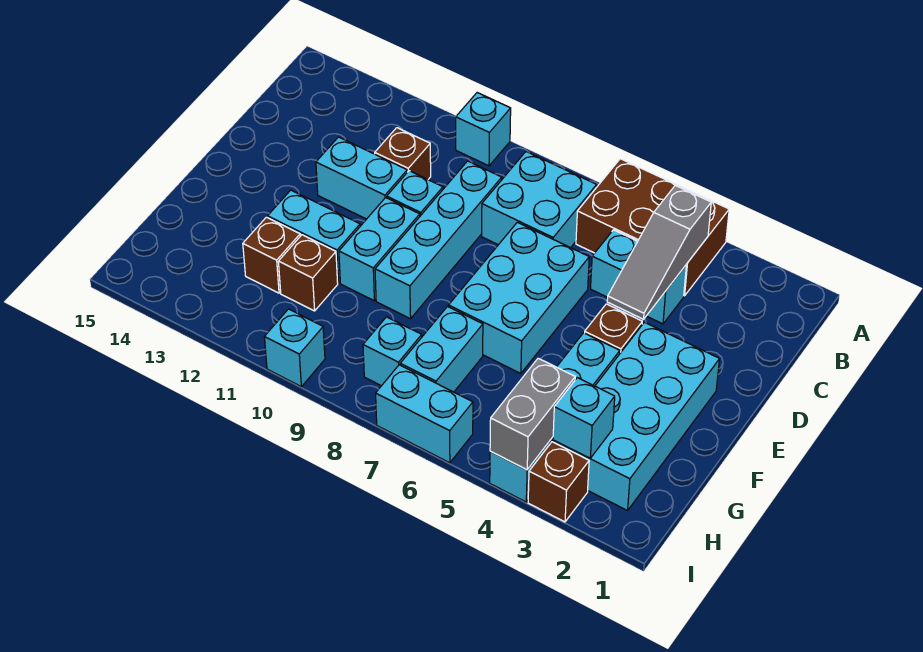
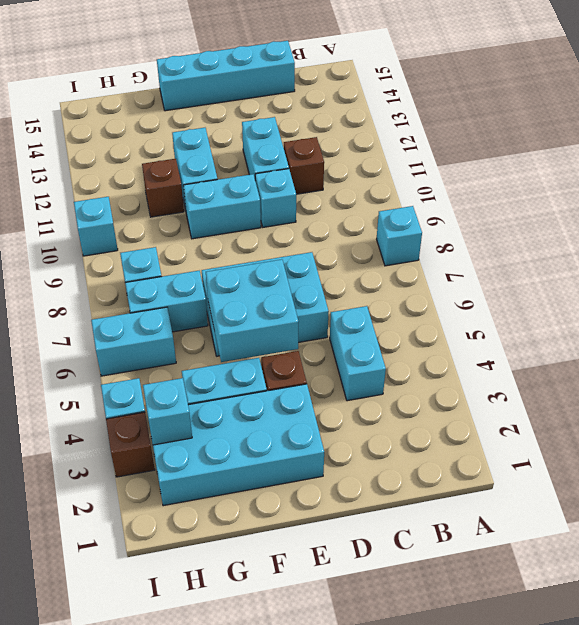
brown 2x3 brick [576,159,729,296] -> none
cyan 1x1 brick [456,93,511,166] -> cyan 1x1 brick moved to [377,206,422,266]
grey 1x3 slope [607,185,711,319] -> none
cyan 2x2 brick [482,152,597,248] -> cyan 2x2 brick moved to [206,259,299,362]
cyan 1x4 brick [375,161,502,319] -> cyan 1x4 brick moved to [157,41,295,111]
brown 1x1 brick [243,217,300,293] -> none
grey 1x2 brick [490,358,575,470] -> none
cyan 1x2 brick [376,365,473,463] -> cyan 1x2 brick turned to [91,307,176,376]

